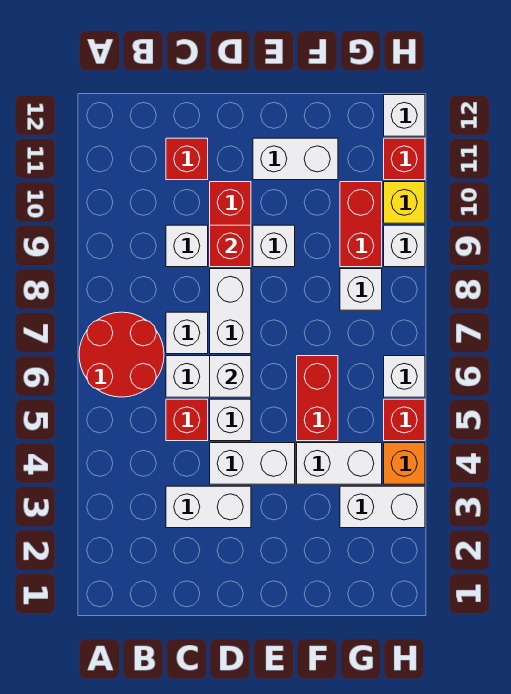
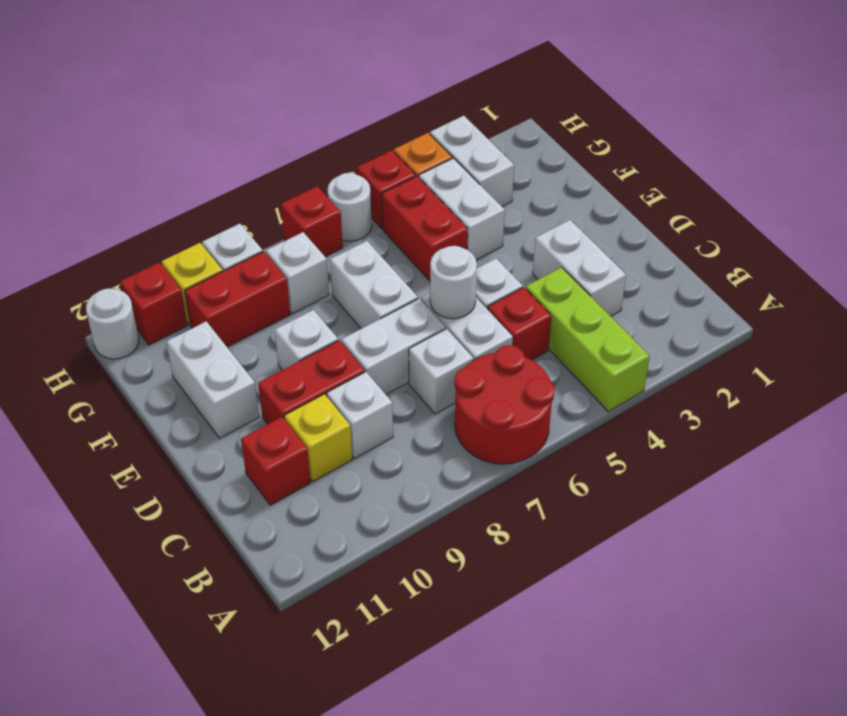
none -> lime 1x3 brick [526,267,650,412]
none -> yellow 1x1 brick [284,394,352,481]
white 1x2 brick [210,443,295,484] -> white 1x2 brick moved to [330,241,418,329]
white 1x1 brick [210,356,251,397] -> white 1x1 round brick [430,246,477,319]
red 1x1 brick [210,225,251,267] -> red 1x1 brick moved to [281,186,343,257]
red 1x2 brick [297,356,338,441] -> red 1x2 brick turned to [382,176,468,281]
white 1x1 brick [384,356,425,397] -> white 1x1 round brick [328,173,372,241]
white 1x1 brick [384,95,425,136] -> white 1x1 round brick [86,289,139,359]

